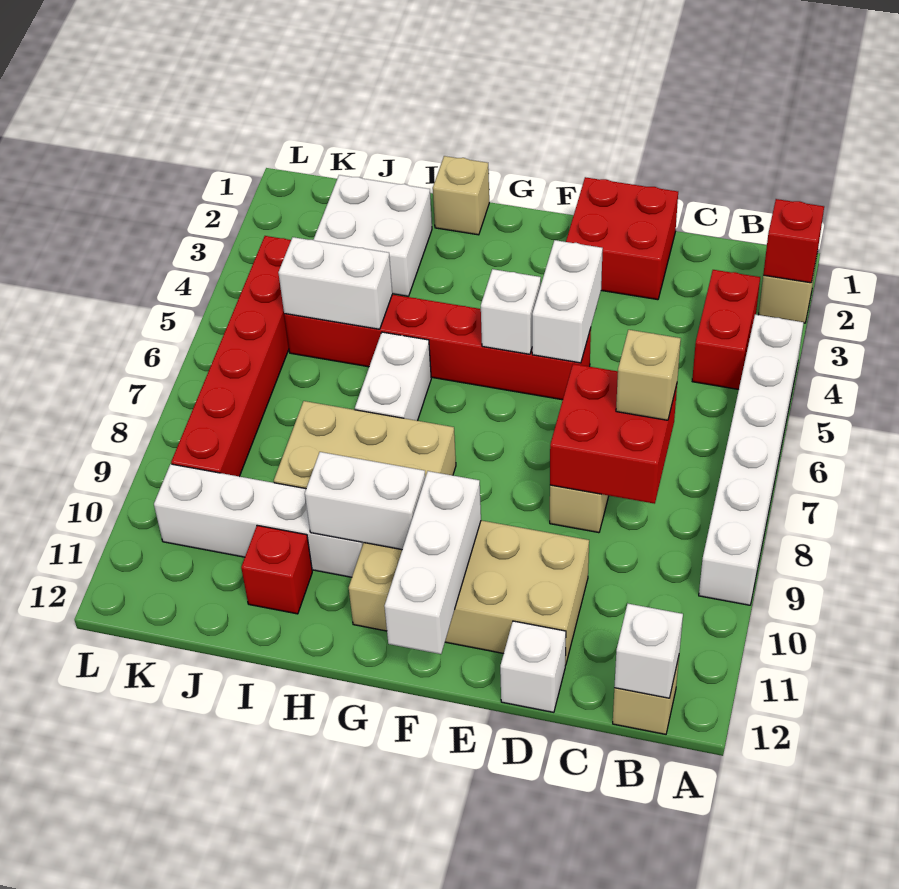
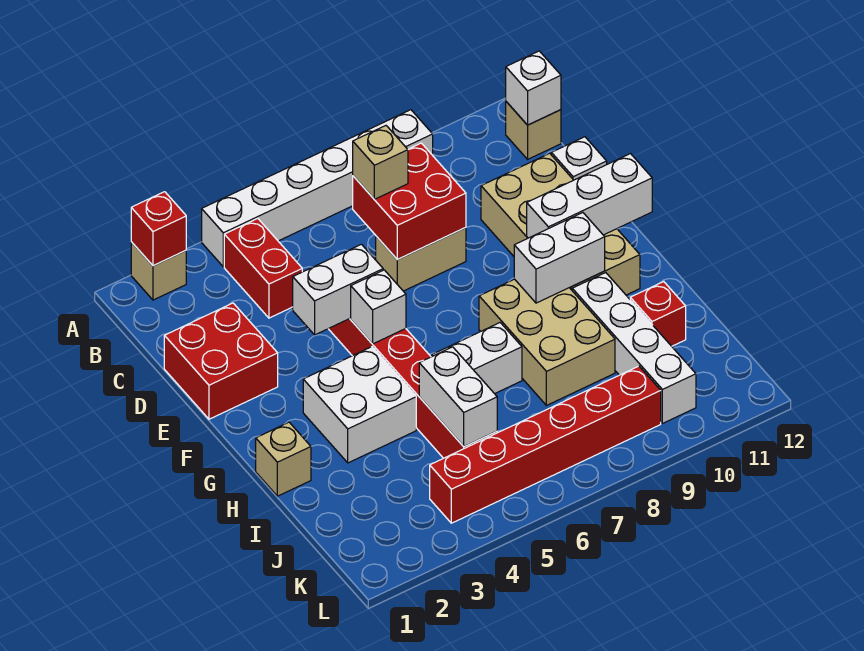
red 1x2 brick [692,270,760,389] -> red 1x2 brick turned to [224,219,302,318]
white 1x2 brick [305,452,425,550] -> white 1x2 brick turned to [514,213,605,303]
white 2x2 brick [313,175,432,296] -> white 2x2 brick moved to [303,347,416,463]

